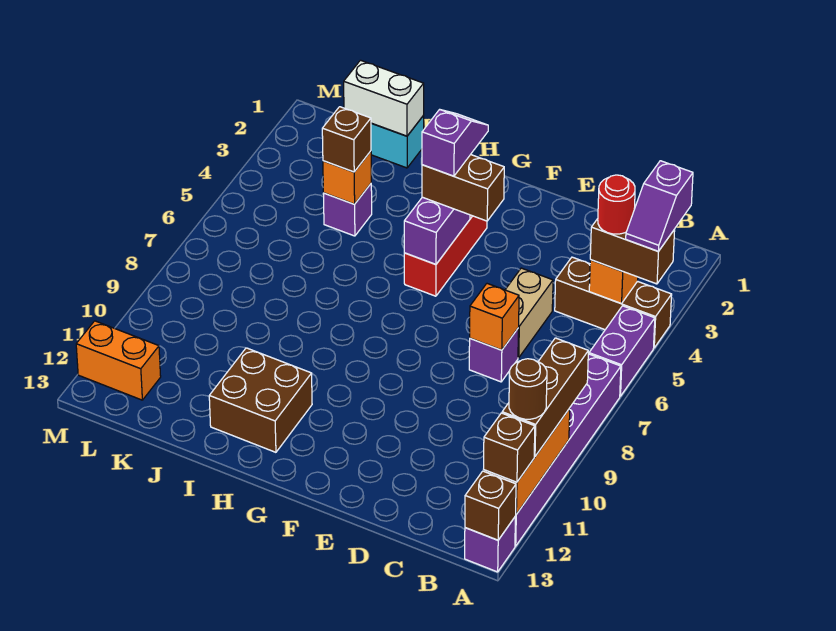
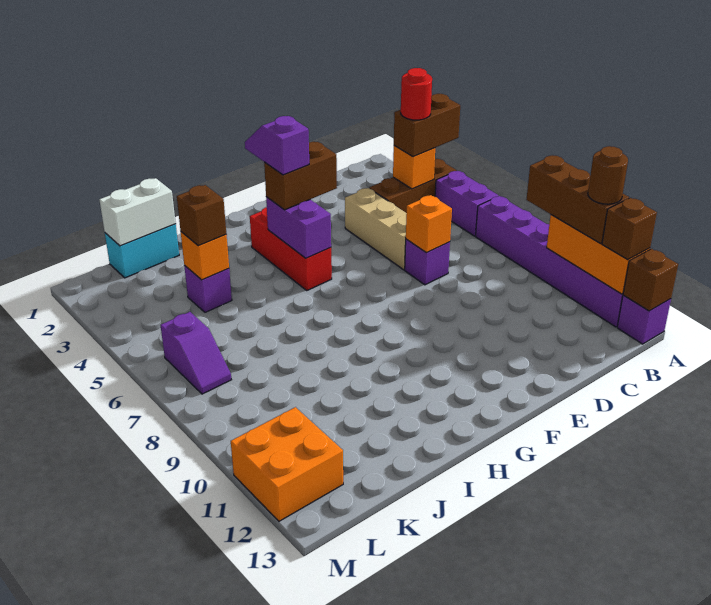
purple 1x2 slope [626,161,693,251] -> purple 1x2 slope moved to [160,312,231,394]
tan 1x2 brick [505,268,553,358] -> tan 1x3 brick [345,188,407,270]
brown 2x2 brick [209,348,312,452] -> none
orange 1x2 brick [76,321,161,400] -> orange 2x2 brick [231,407,343,521]

